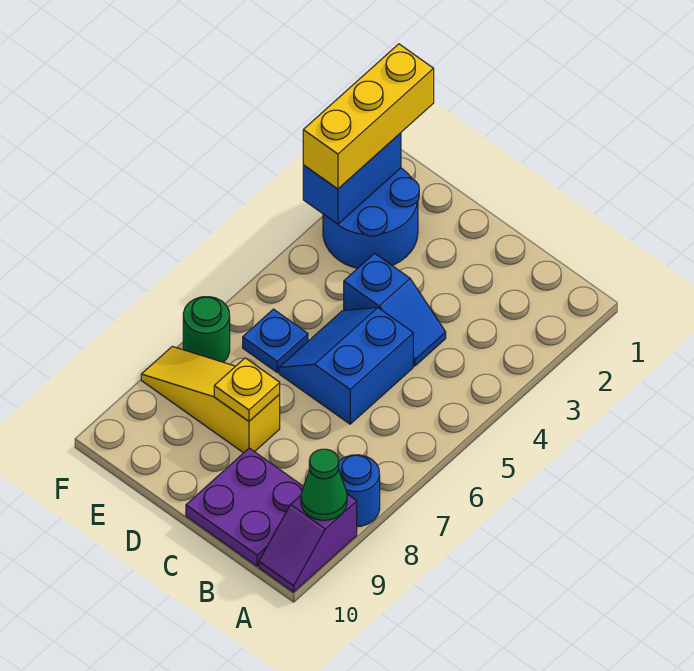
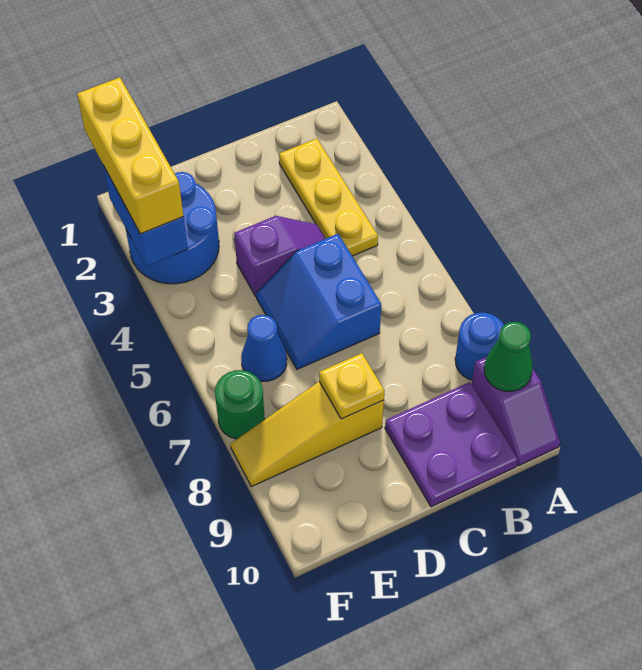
none -> yellow 1x3 plate [279,138,378,256]
blue 1x2 slope [344,253,446,366] -> purple 1x2 slope [234,216,326,296]
blue 1x1 plate [243,309,308,372] -> blue 1x1 cone [241,315,287,381]

